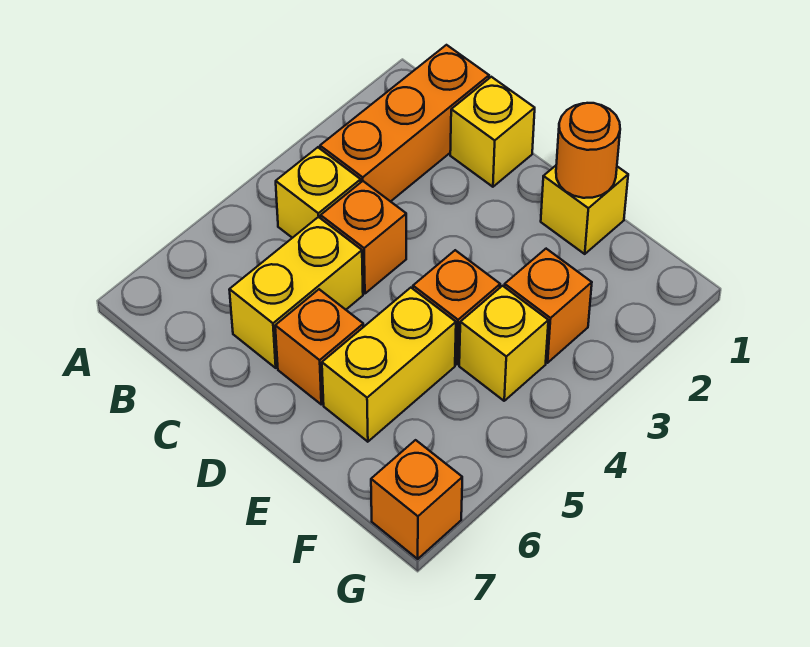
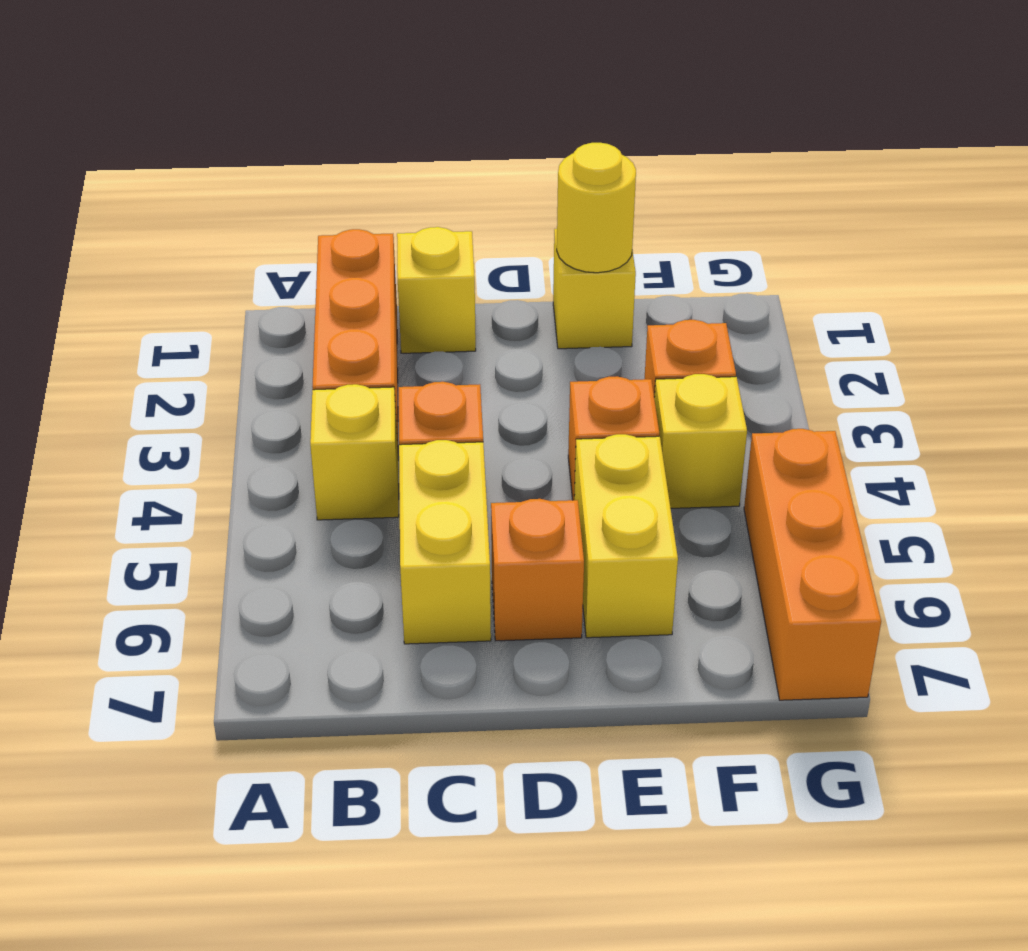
orange 1x1 round brick [556,103,620,198] -> yellow 1x1 round brick [557,143,636,273]
orange 1x1 brick [371,440,462,559] -> orange 1x3 brick [744,429,881,700]

